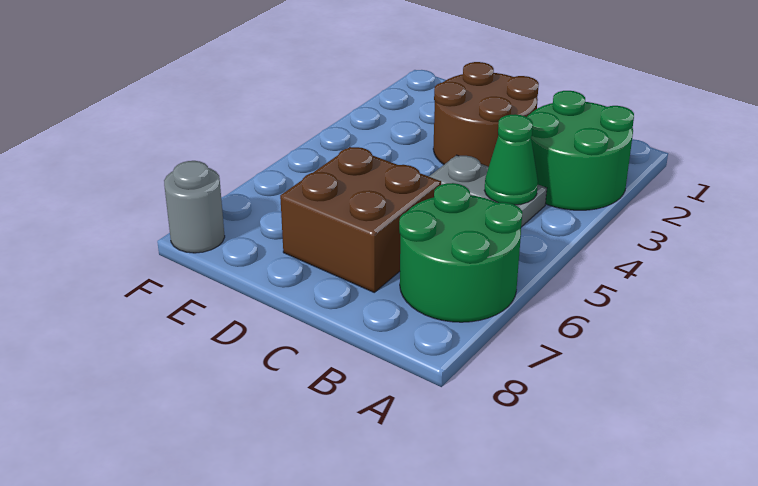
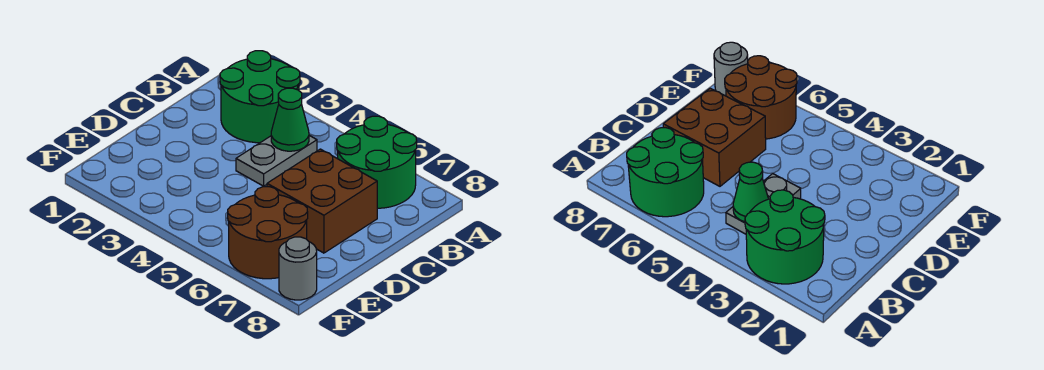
brown 2x2 round brick [433,62,539,167] -> brown 2x2 round brick moved to [228,187,308,279]

